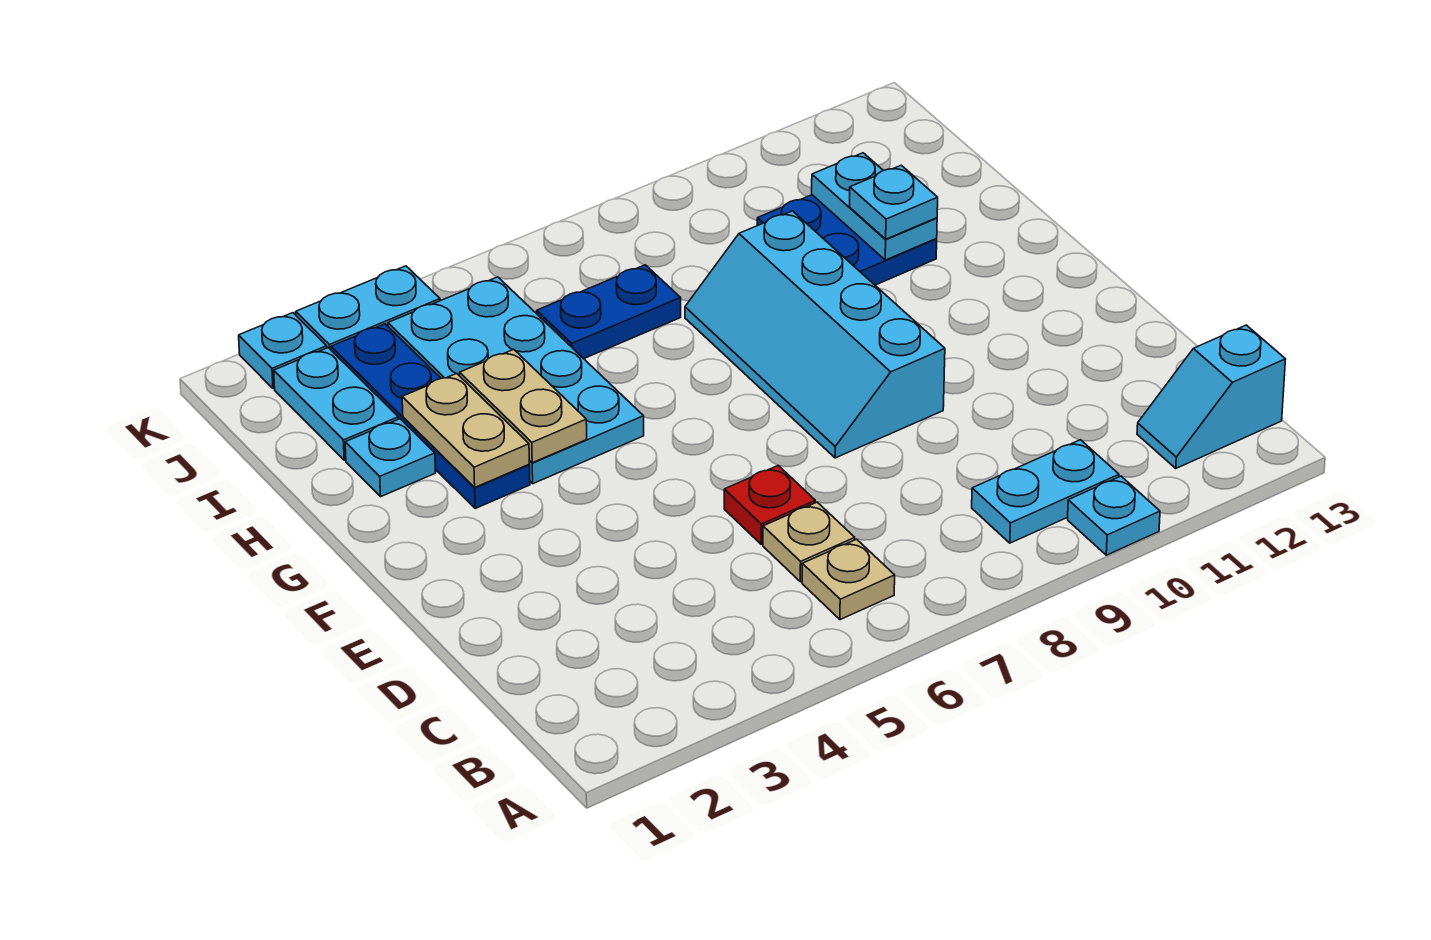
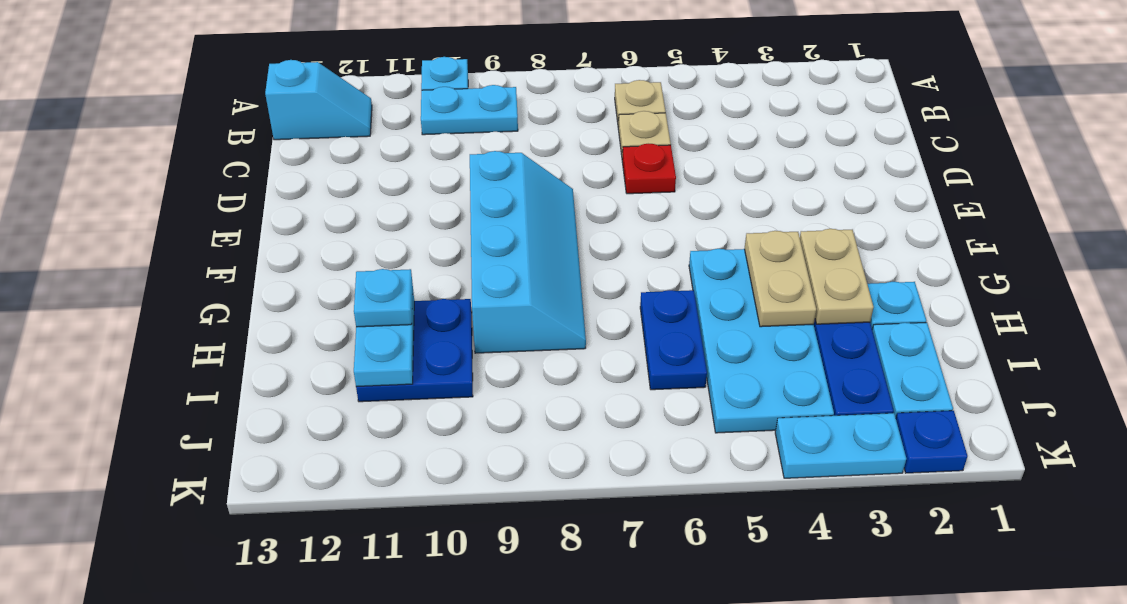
blue 1x2 plate [537,265,681,359] -> blue 1x2 plate turned to [640,290,707,390]
cyan 1x1 plate [239,313,327,388] -> blue 1x1 plate [896,411,968,473]

